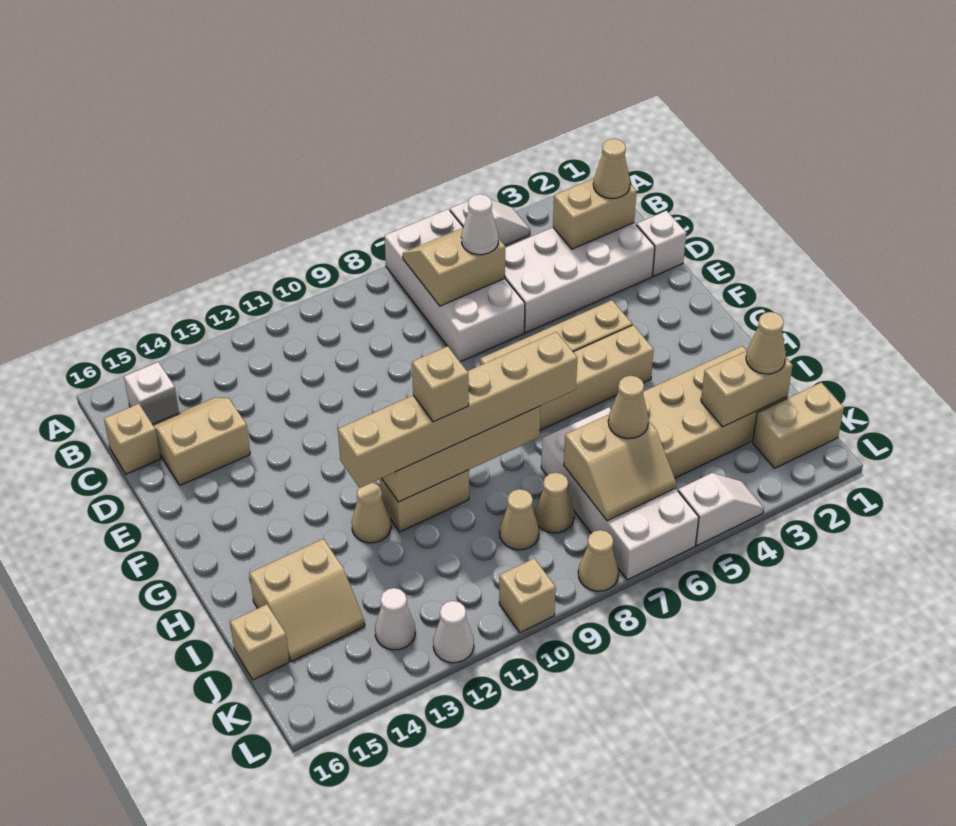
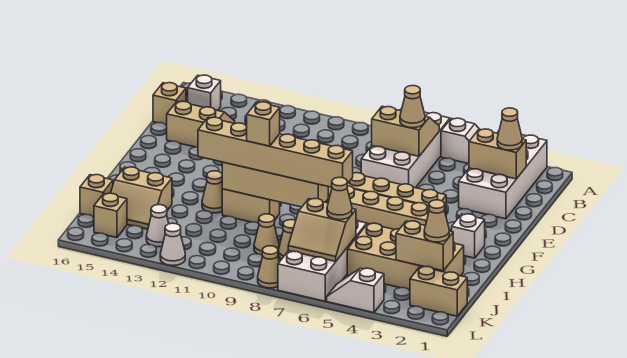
white 2x4 brick [505,223,655,333] -> white 2x4 brick turned to [459,131,547,219]
white 1x1 cone [461,194,499,255] -> tan 1x1 cone [400,86,425,128]
white 1x1 brick [636,211,686,276] -> white 1x1 brick moved to [452,214,485,258]
white 1x2 slope [678,473,764,546] -> white 1x2 slope turned to [327,268,384,313]
tan 1x1 brick [499,558,556,633] -> tan 1x1 brick moved to [94,193,127,238]

